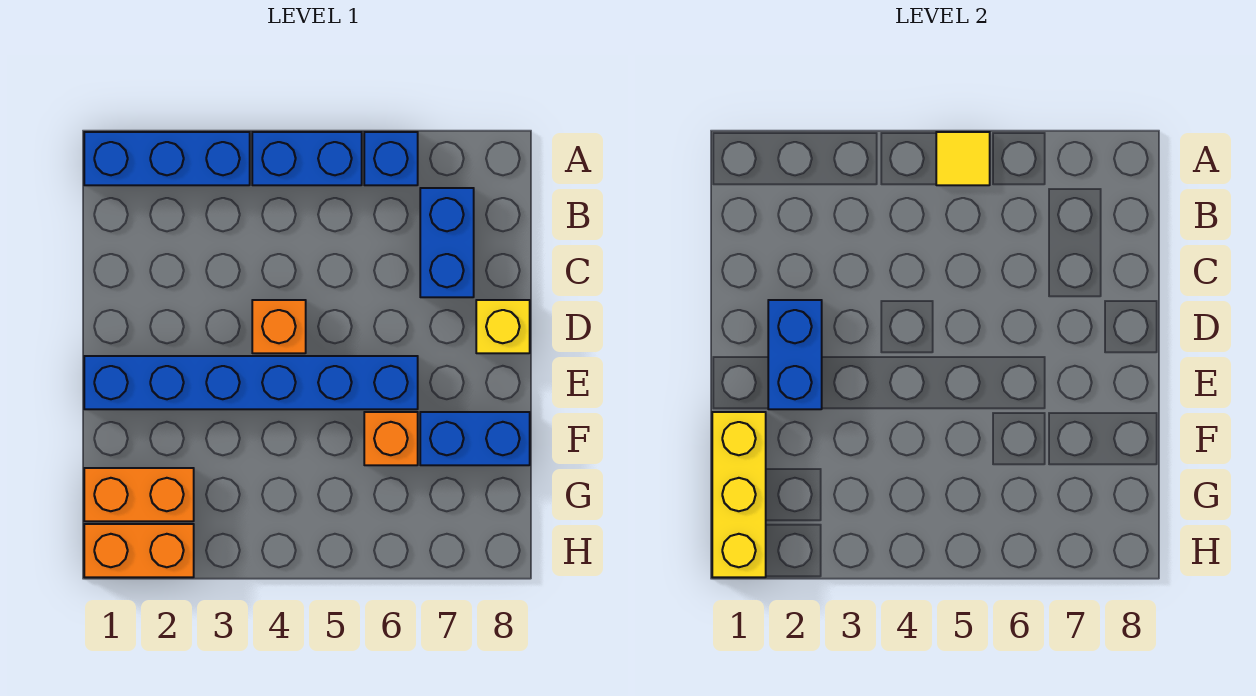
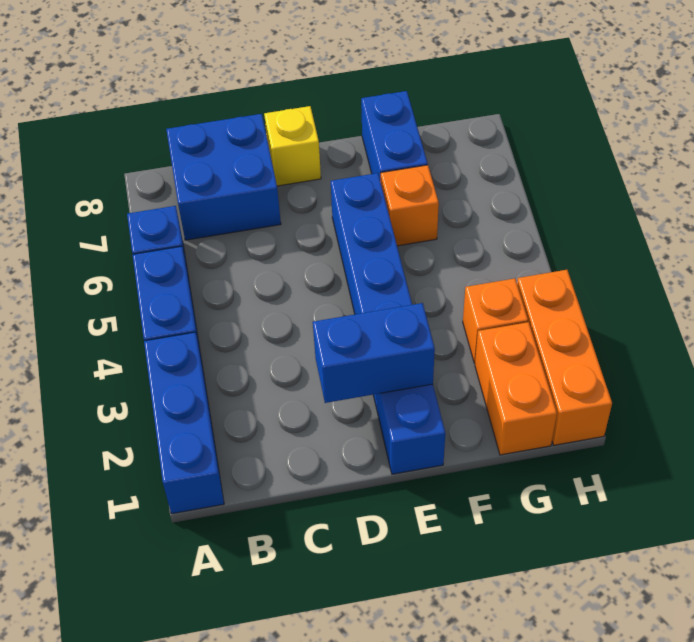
yellow 1x1 tile [936,132,990,185] -> none
blue 1x2 brick [420,188,474,297] -> blue 2x2 brick [166,114,281,240]
orange 1x1 brick [252,300,306,353] -> orange 1x1 brick moved to [463,278,528,363]
yellow 1x3 brick [712,412,766,577] -> none
orange 1x2 brick [84,524,194,577] -> orange 1x3 brick [517,270,612,445]

